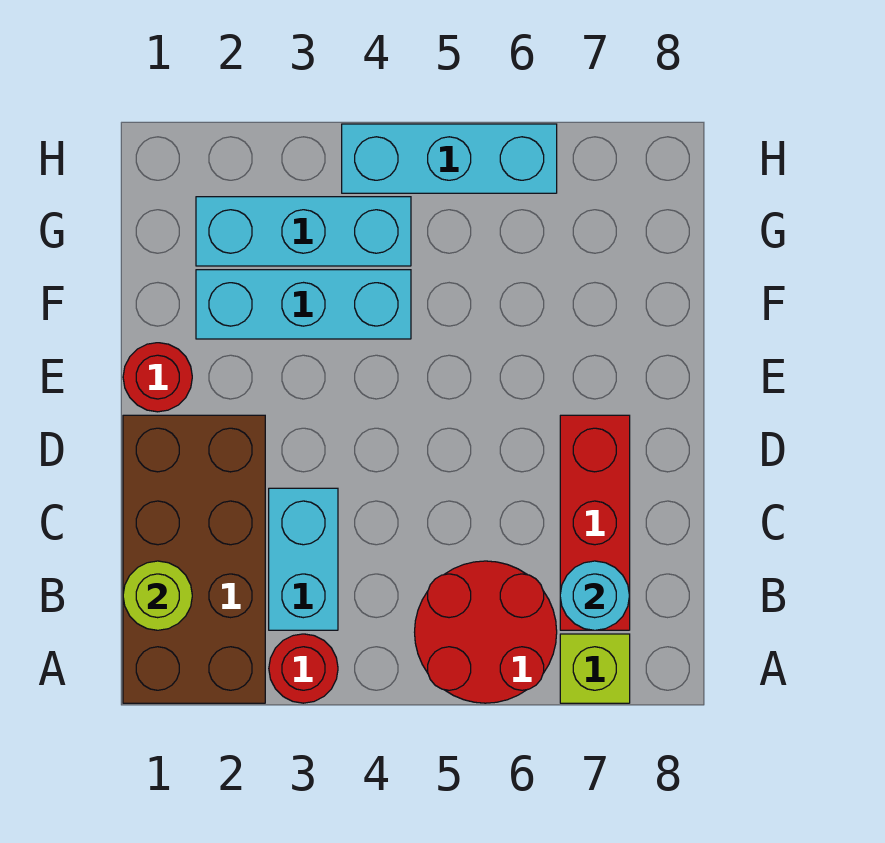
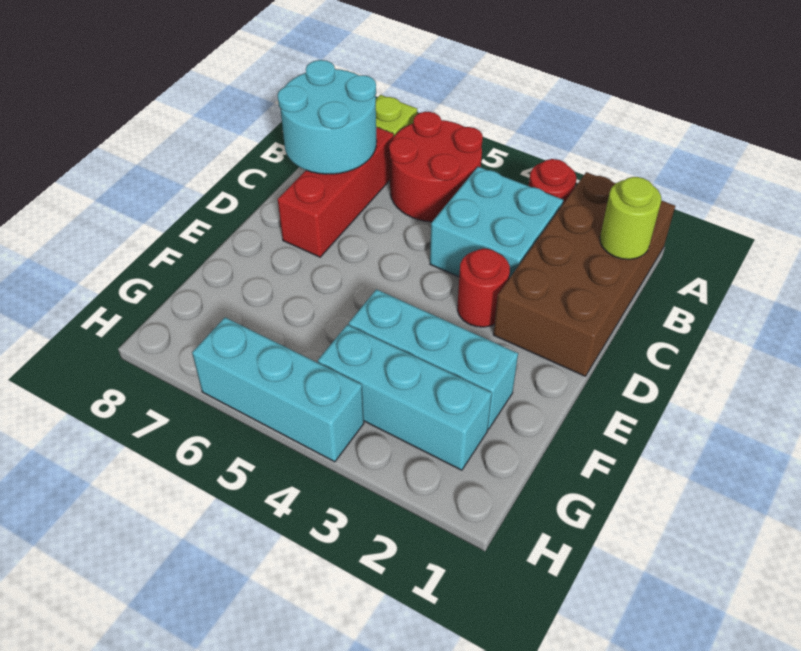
cyan 1x2 brick [269,488,338,630] -> cyan 2x2 brick [430,167,563,278]
cyan 1x1 round brick [560,561,630,630] -> cyan 2x2 round brick [278,60,377,174]
red 1x1 round brick [123,343,192,412] -> red 1x1 round brick moved to [457,249,510,327]

